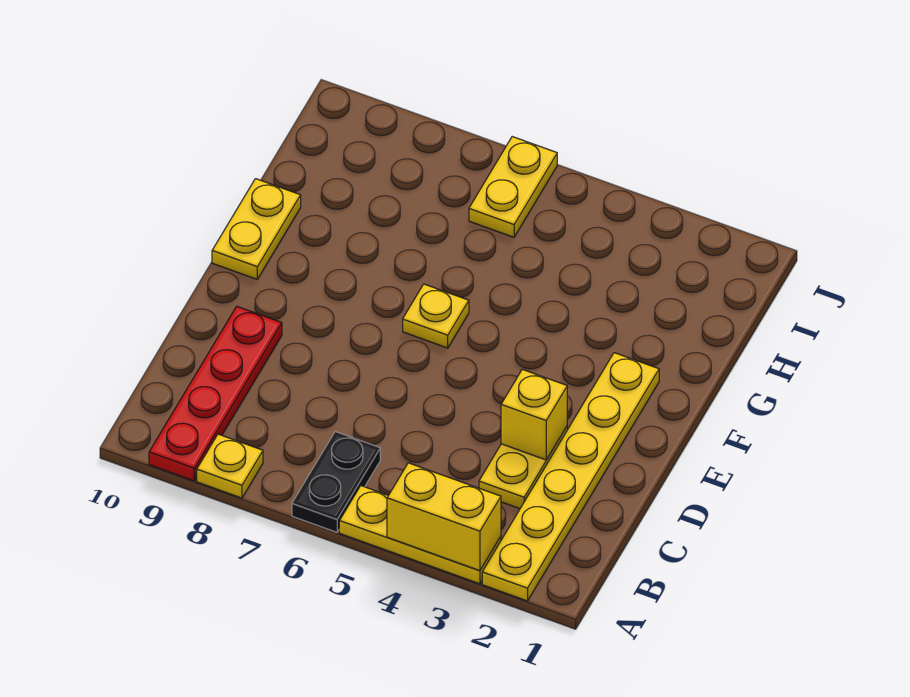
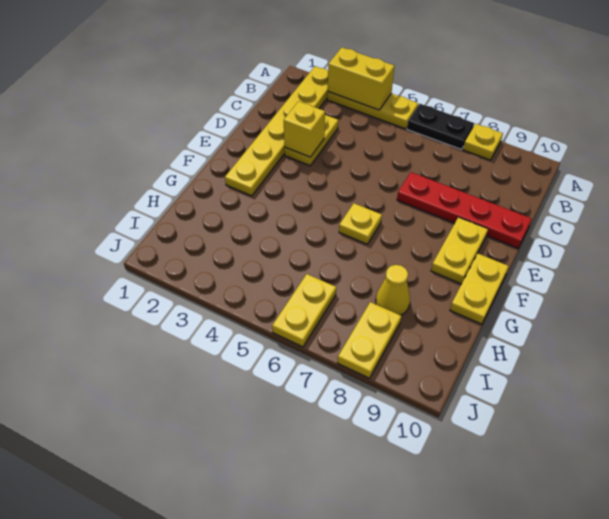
black 1x2 plate [292,432,380,532] -> black 1x2 plate turned to [407,104,474,149]
red 1x4 plate [149,307,282,481] -> red 1x4 plate turned to [397,172,531,248]
none -> yellow 1x2 plate [431,217,488,284]
none -> yellow 1x1 cone [376,265,410,315]
none -> yellow 1x2 plate [338,302,401,378]

